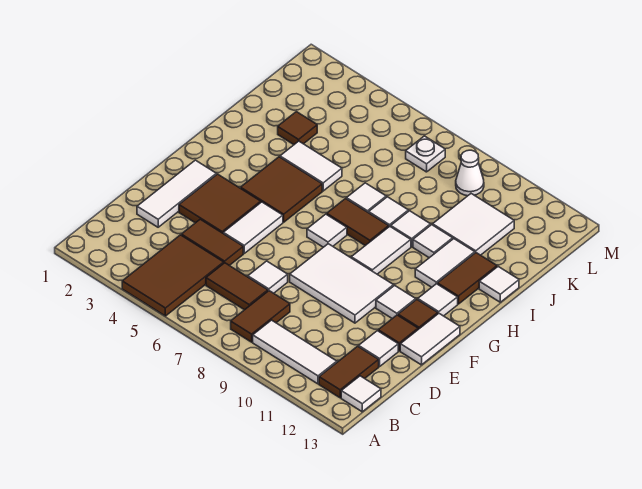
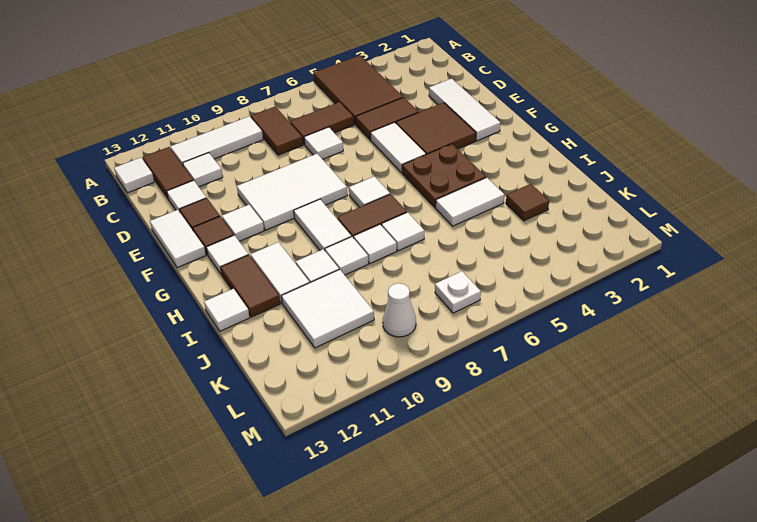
none -> white 1x1 tile [183,153,223,187]
brown 2x2 tile [241,157,322,222] -> brown 2x2 plate [402,144,486,208]

